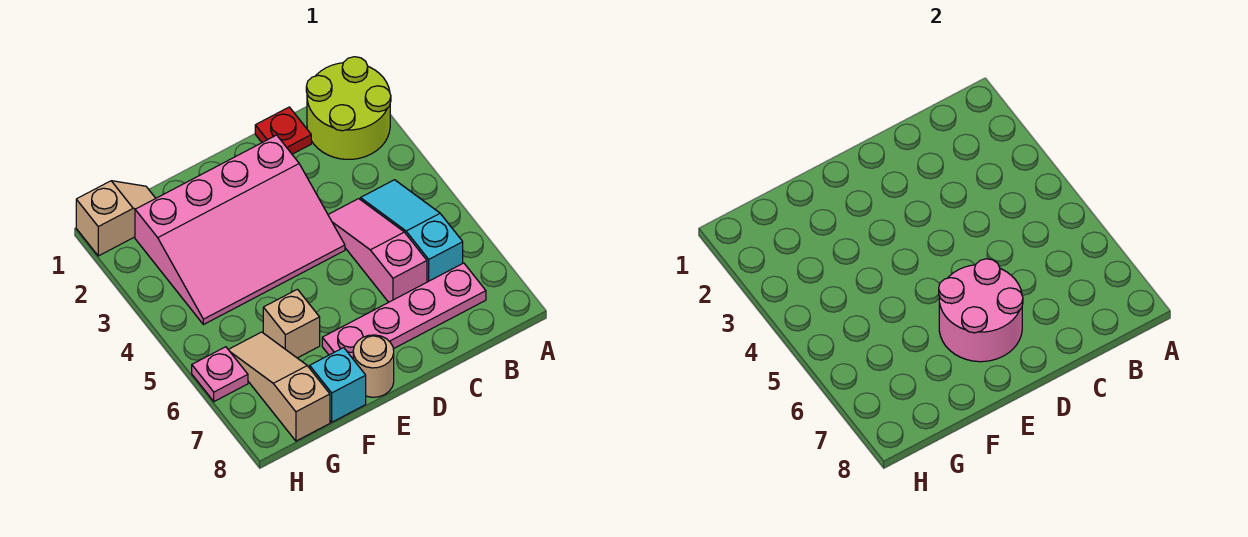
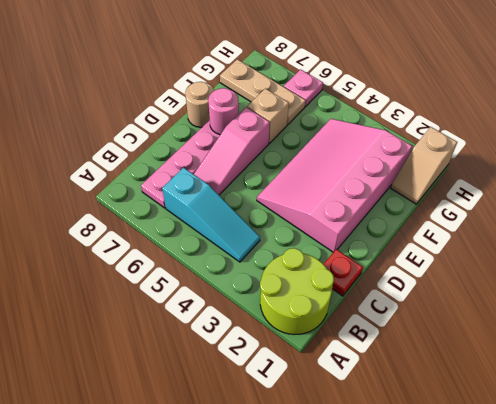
pink 1x3 slope [328,199,427,302] -> pink 1x3 slope turned to [194,107,270,195]
pink 2x2 round brick [939,259,1023,362] -> pink 1x1 round brick [208,88,239,135]
cyan 1x1 brick [310,348,366,422] -> none
tan 1x3 slope [228,332,330,441] -> tan 1x3 plate [220,59,306,125]

